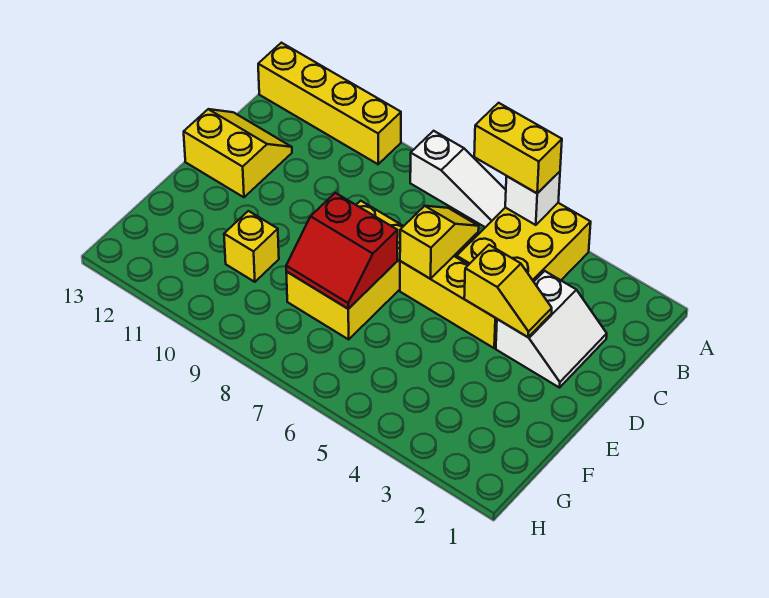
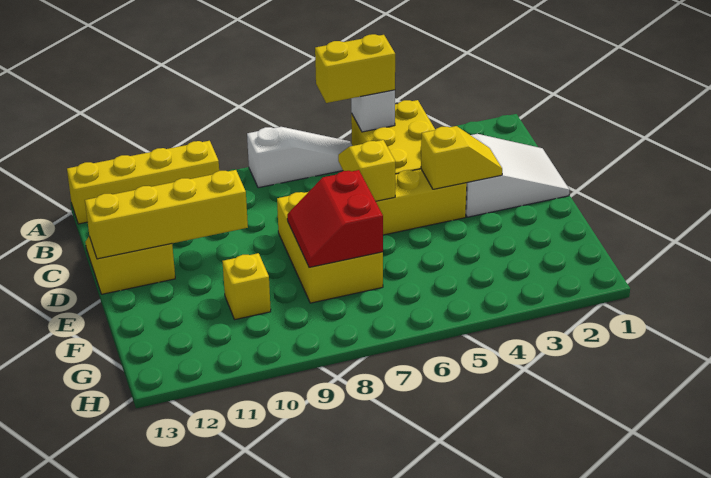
white 2x2 slope [496,271,607,388] -> white 2x3 slope [466,134,570,217]
none -> yellow 1x4 brick [85,170,248,259]
red 2x2 slope [286,193,398,309] -> red 2x2 slope turned to [287,170,383,267]

